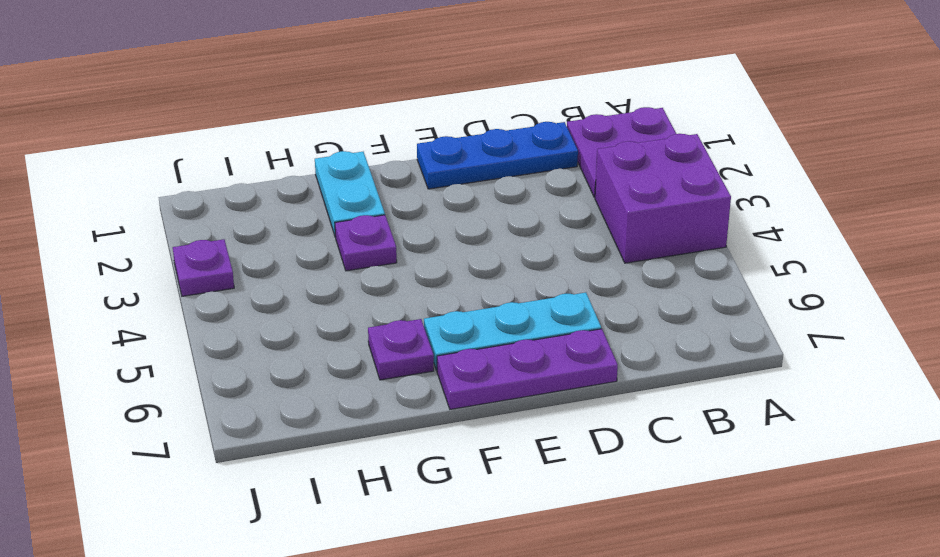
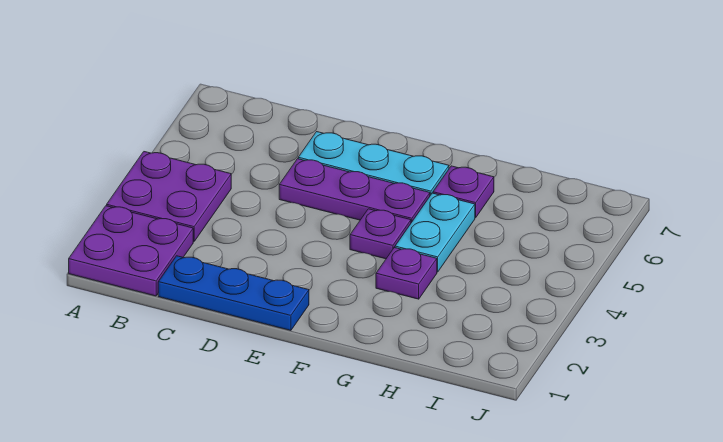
purple 2x2 brick [595,134,731,263] -> purple 2x2 plate [107,152,231,242]
purple 1x3 plate [437,329,618,409] -> purple 1x3 plate moved to [279,159,430,223]
cyan 1x2 plate [315,151,385,237] -> cyan 1x2 plate moved to [395,193,475,272]
purple 1x1 plate [173,239,234,296] -> purple 1x1 plate moved to [350,209,411,259]

